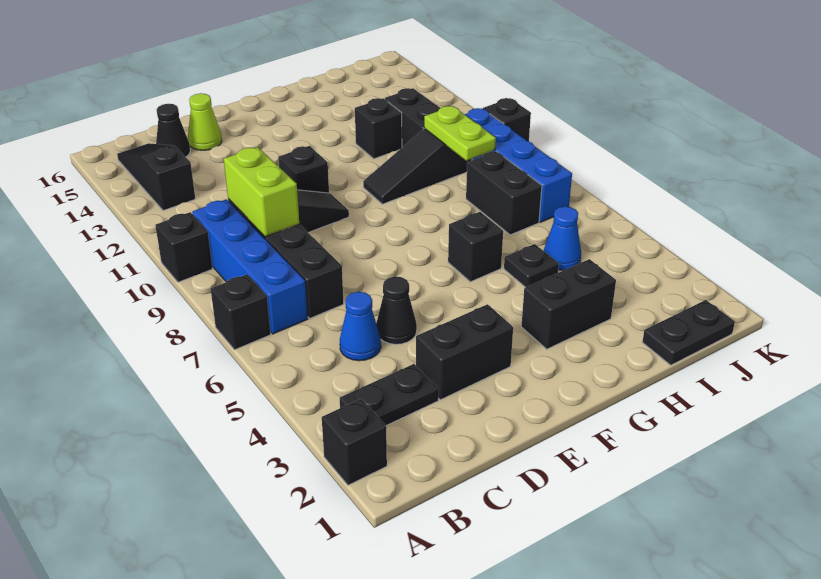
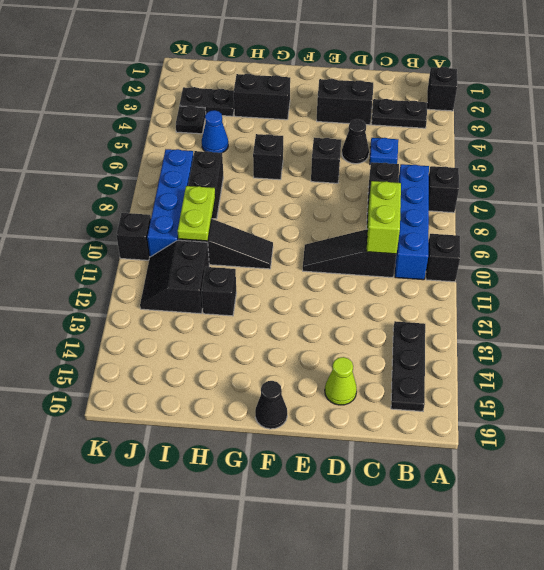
black 1x3 slope [117,143,195,211] -> black 1x3 plate [391,321,425,411]
blue 1x1 cone [340,292,381,361] -> blue 1x1 plate [370,138,398,165]
black 1x1 cone [156,104,190,157] -> black 1x1 cone moved to [255,381,287,429]
black 1x1 brick [278,146,329,193] -> black 1x1 brick moved to [311,138,341,183]
black 1x1 plate [504,244,559,287] -> black 1x1 plate moved to [176,106,206,134]
black 1x2 plate [642,300,735,365] -> black 1x2 plate moved to [179,87,234,116]

